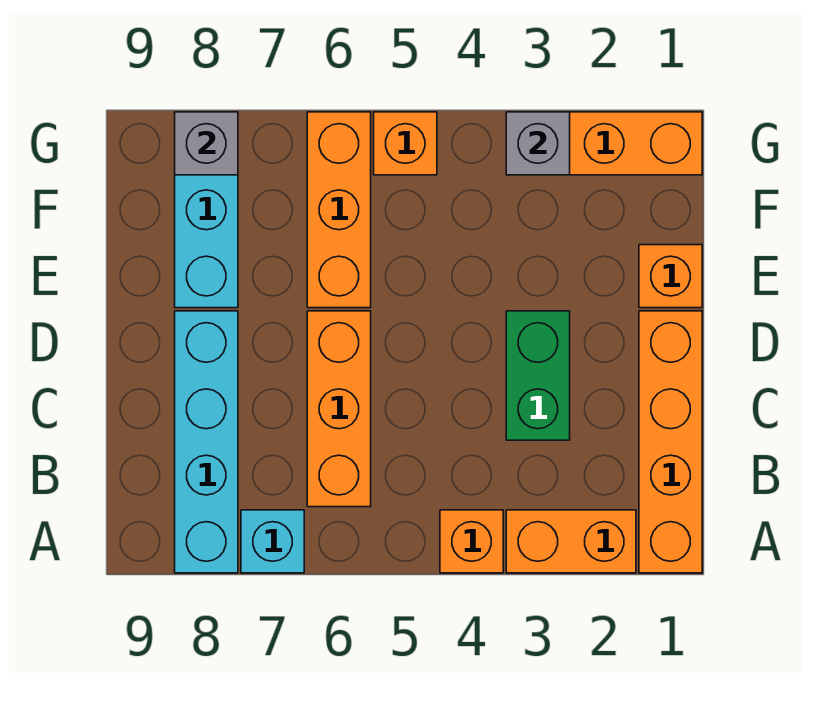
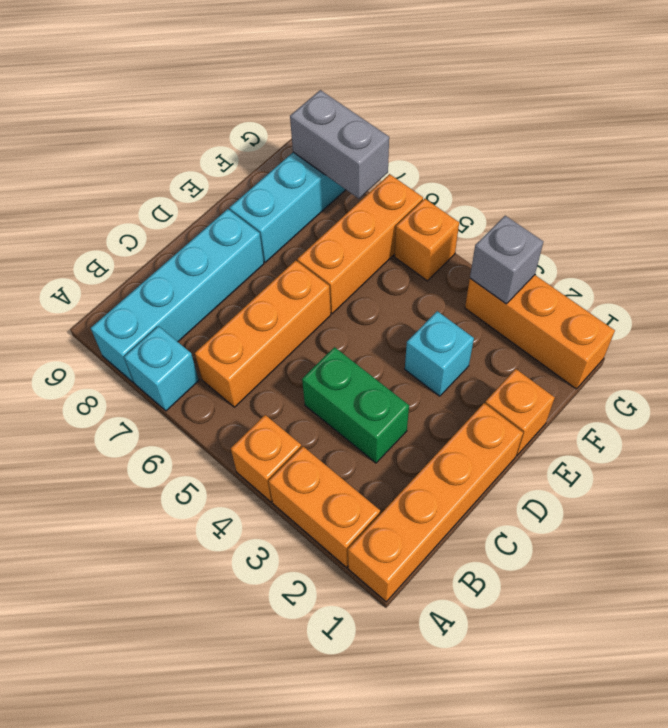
green 1x2 brick [506,311,570,440] -> green 1x2 brick turned to [302,347,409,463]
none -> cyan 1x1 brick [405,311,474,396]
grey 1x1 brick [175,112,238,175] -> grey 1x2 brick [290,90,389,199]

